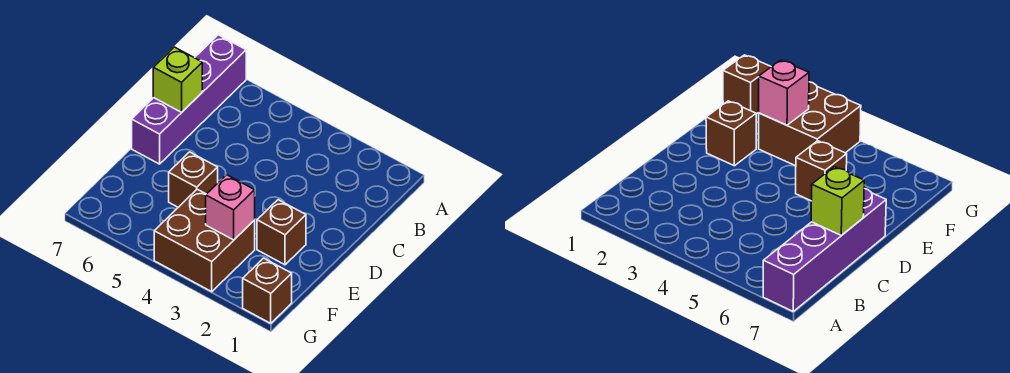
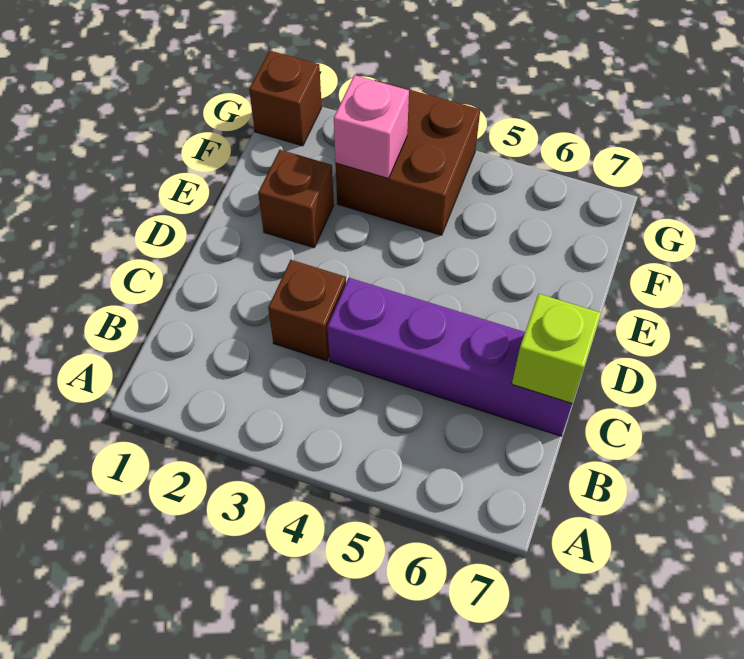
purple 1x4 brick [132,35,246,164] -> purple 1x4 brick turned to [327,278,572,436]
brown 1x1 brick [169,152,218,207] -> brown 1x1 brick moved to [268,260,346,361]

